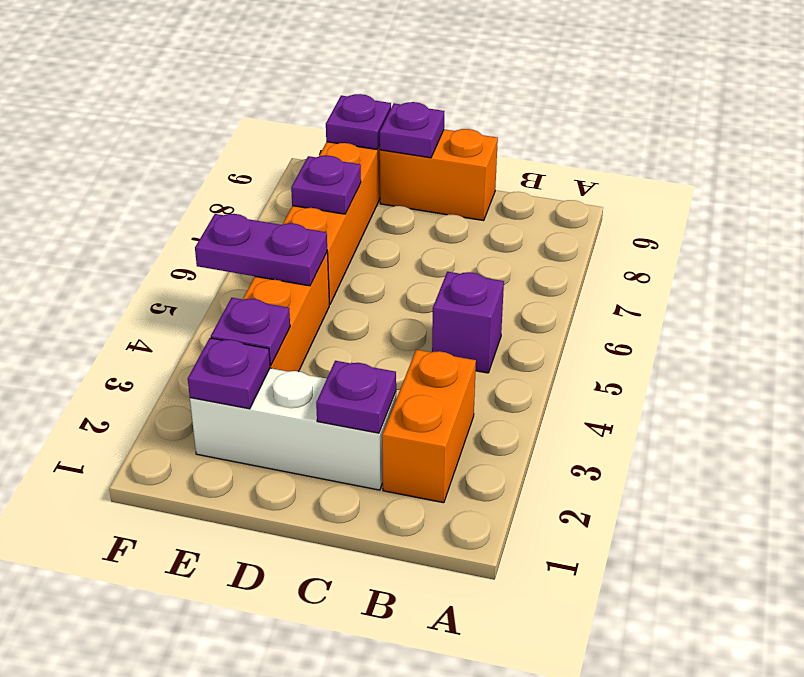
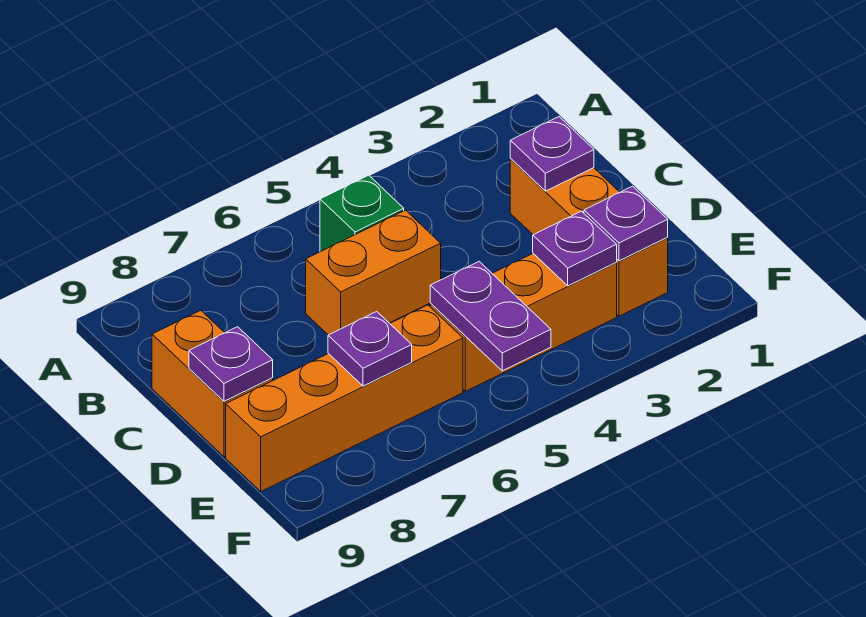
orange 1x2 brick [382,350,476,503] -> orange 1x2 brick moved to [306,210,441,335]
purple 1x1 brick [432,272,504,373] -> green 1x1 brick [320,175,404,252]
white 1x3 brick [190,368,396,490] -> orange 1x3 brick [510,159,668,316]
purple 1x1 plate [326,94,391,149] -> none

